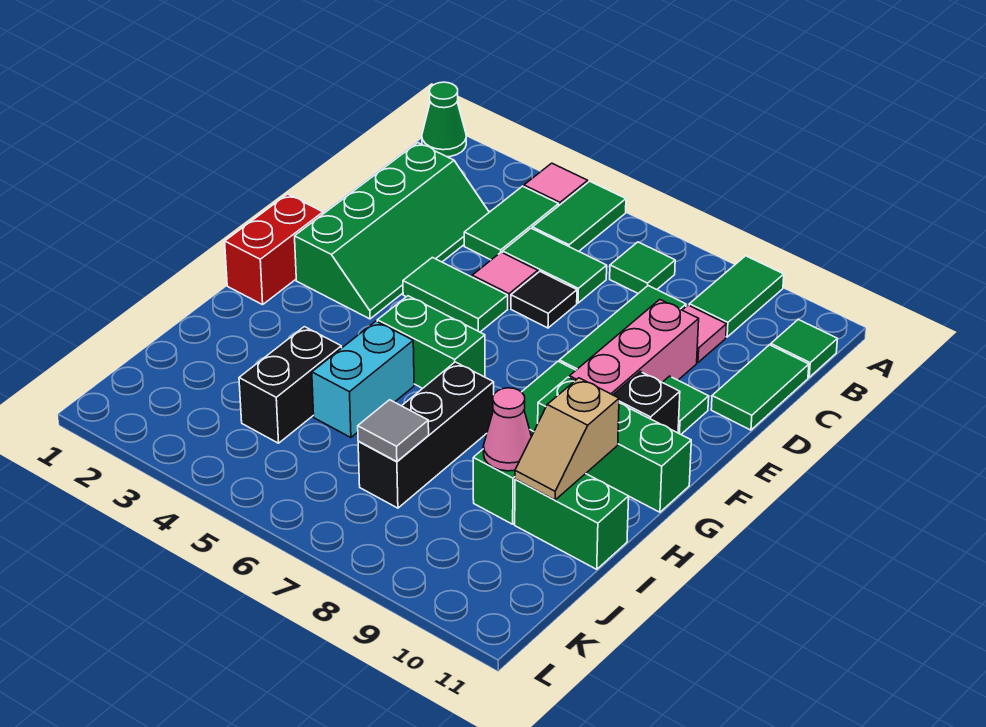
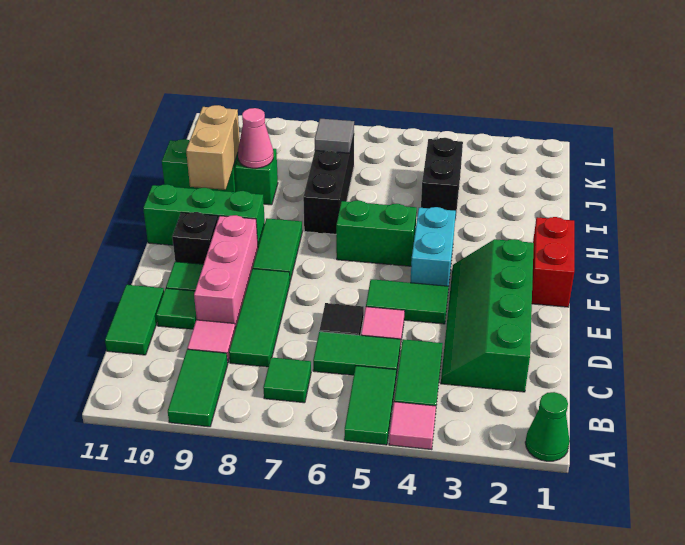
green 1x1 tile [771,319,837,377] -> green 1x1 tile moved to [156,288,197,329]
cyan 1x2 brick [312,321,414,437] -> cyan 1x2 brick moved to [410,207,456,289]
tan 1x2 slope [515,378,619,500] -> tan 1x2 brick [186,105,240,190]

